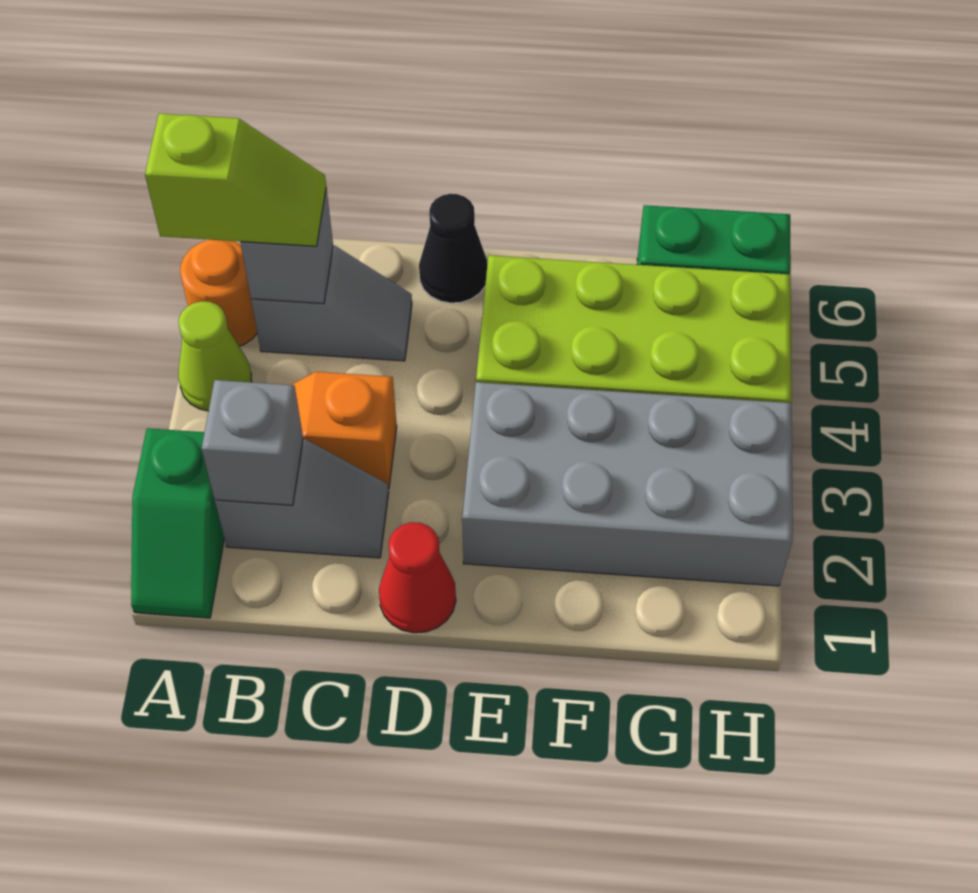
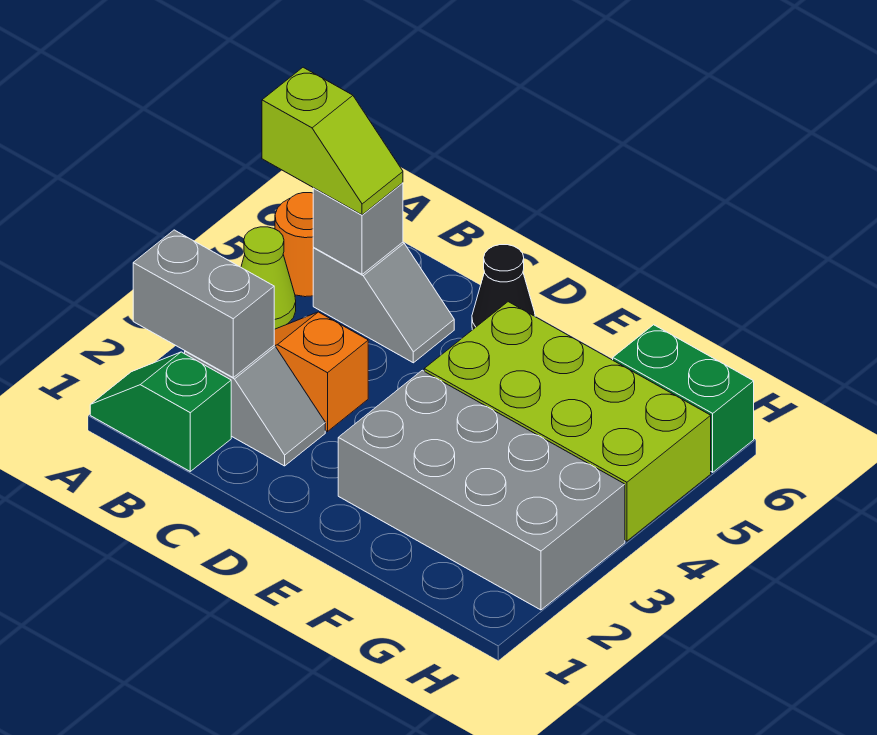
green 1x2 slope [131,428,224,618] -> green 1x2 slope turned to [90,352,231,471]
grey 1x1 brick [202,380,303,505] -> grey 1x2 brick [133,230,274,377]
red 1x1 cone [379,522,456,633] -> none

